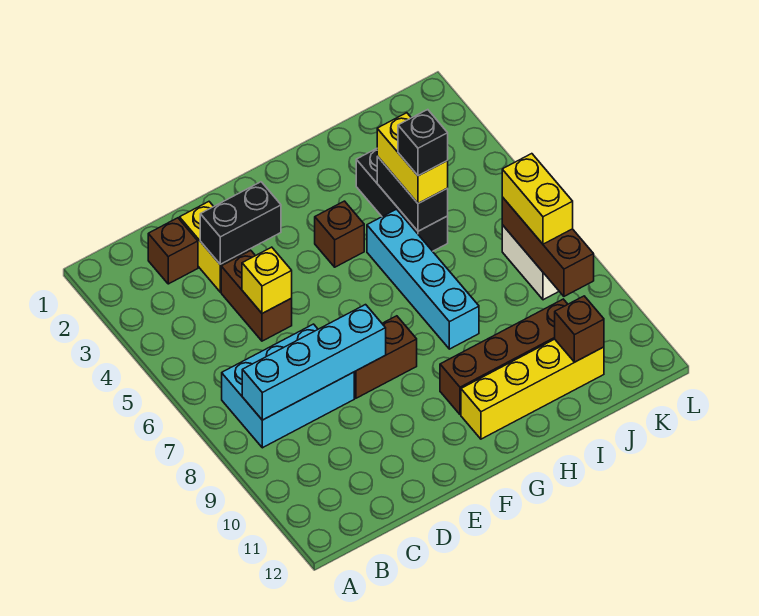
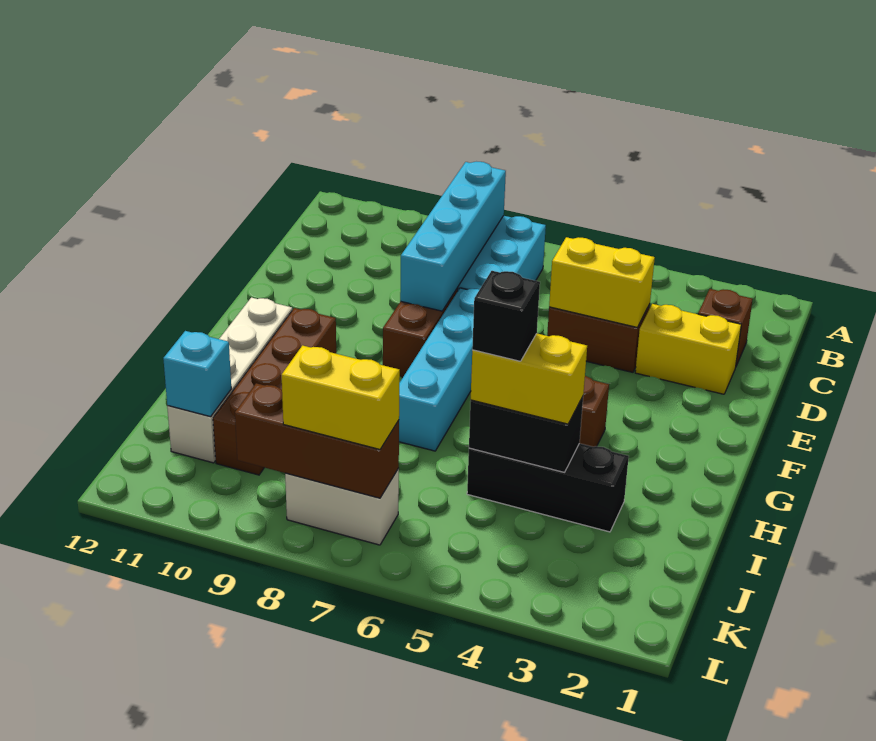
black 1x2 brick [200,182,281,264] -> none
yellow 1x1 brick [242,247,292,314] -> yellow 1x2 brick [549,237,655,327]
yellow 1x4 brick [461,339,604,439] -> white 1x4 brick [167,297,292,463]
cyan 1x4 brick [367,209,479,349] -> cyan 1x4 brick turned to [399,288,479,451]
brown 1x1 brick [555,296,604,362] -> cyan 1x1 brick [163,331,231,417]

